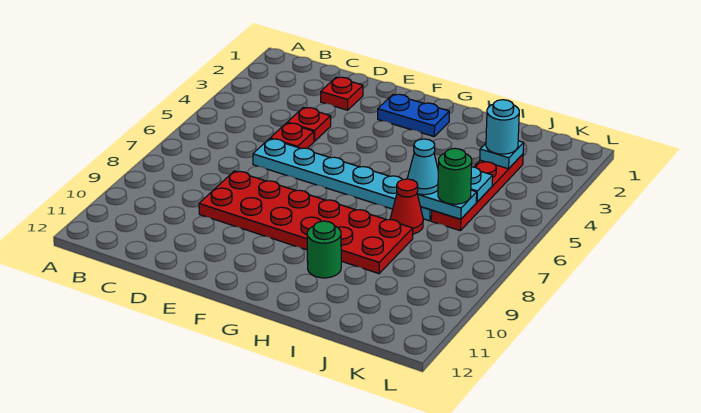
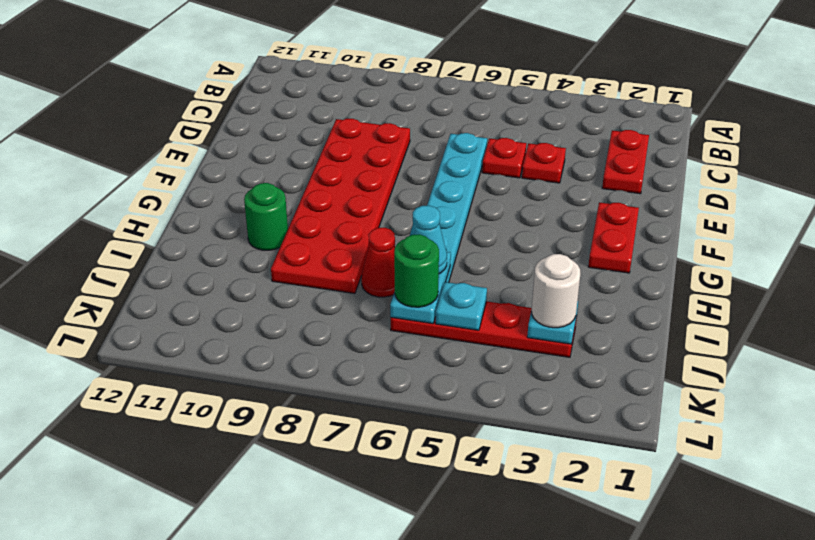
red 1x1 plate [321,77,363,110] -> red 1x2 plate [602,130,649,194]
blue 1x2 plate [378,94,449,136] -> red 1x2 plate [588,202,639,273]
cyan 1x1 round brick [486,100,519,154] -> white 1x1 round brick [532,254,580,328]

